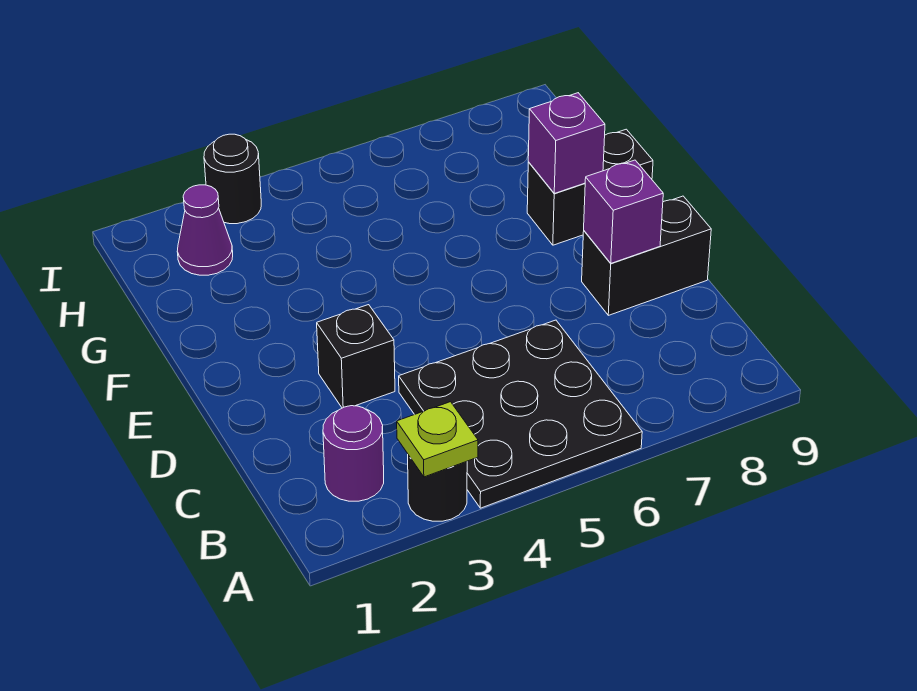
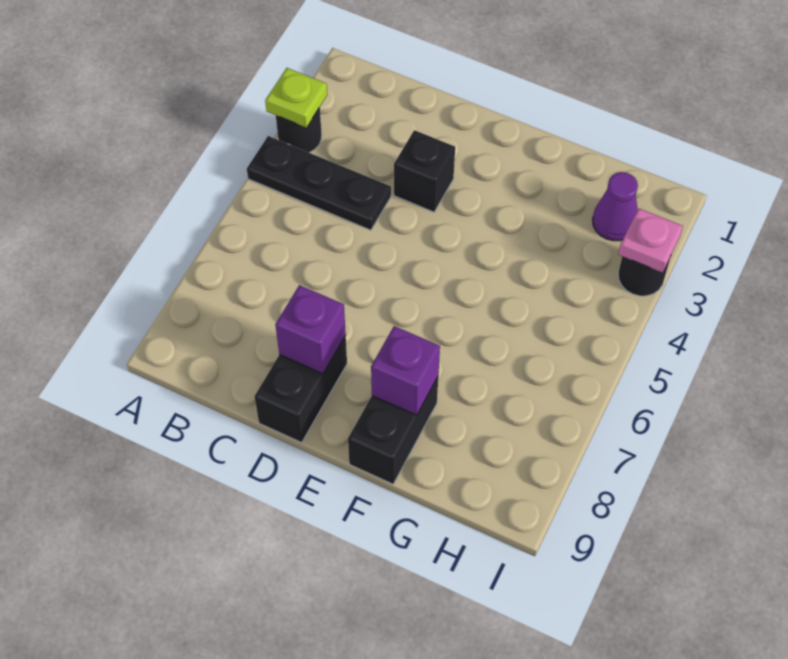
black 3x3 plate [399,320,642,508] -> black 1x3 plate [247,136,391,230]
purple 1x1 round brick [323,406,384,501] -> none
none -> pink 1x1 plate [618,209,683,272]

